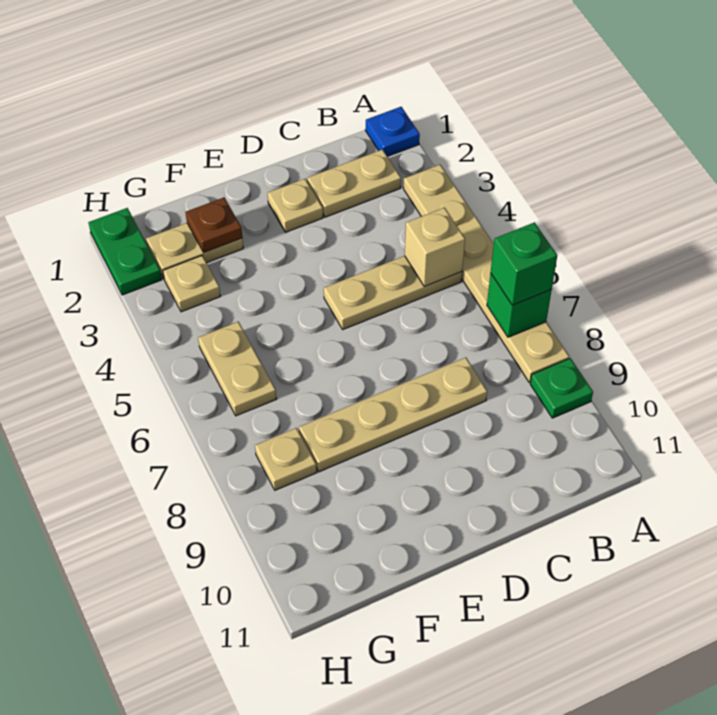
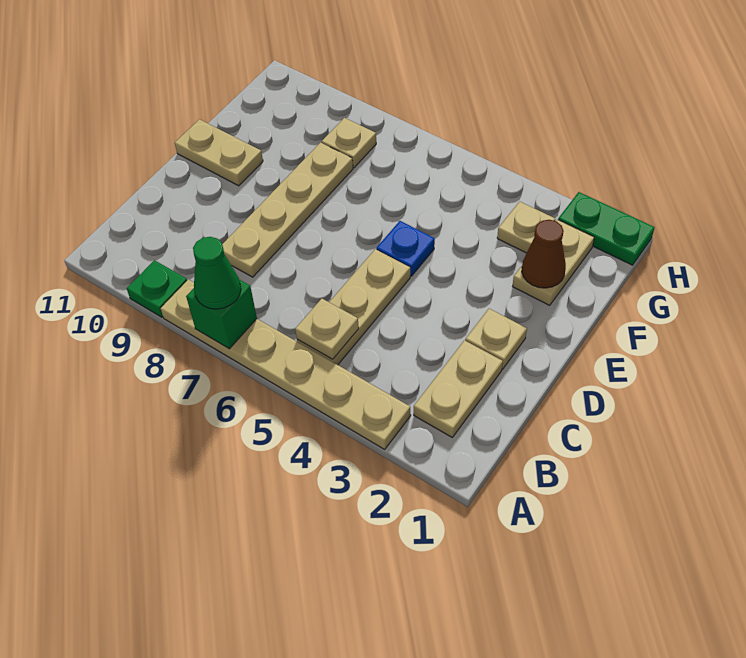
blue 1x1 plate [365,107,420,156] -> blue 1x1 plate moved to [376,221,435,276]
green 1x1 brick [491,223,557,305] -> green 1x1 cone [193,237,241,309]
tan 1x1 brick [405,208,465,286] -> tan 1x1 plate [295,299,359,359]
brown 1x1 plate [186,198,242,252] -> brown 1x1 cone [522,220,566,288]
tan 1x2 plate [198,322,276,416] -> tan 1x2 plate moved to [175,119,263,186]

